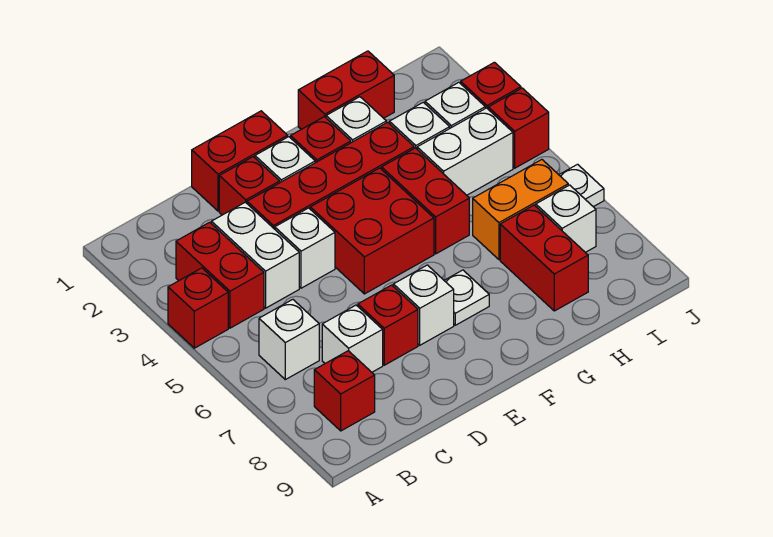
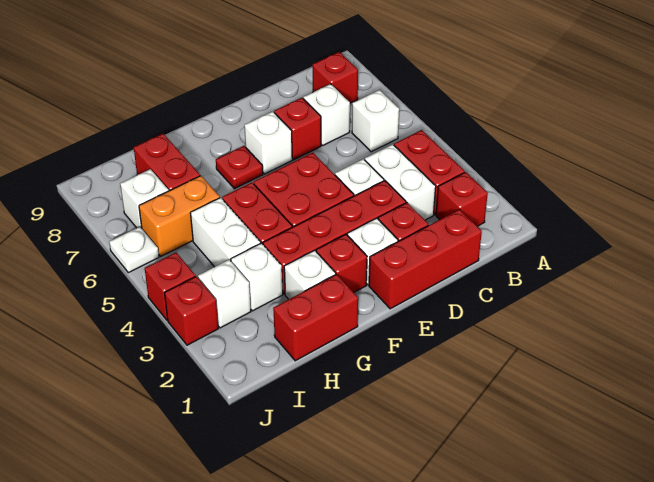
red 1x1 brick [168,268,228,348] -> red 1x1 brick moved to [436,172,488,226]
red 1x2 brick [192,111,288,211] -> red 1x3 brick [369,209,482,309]
white 1x1 plate [444,270,489,325] -> red 1x1 plate [216,146,263,189]
white 1x2 brick [417,108,513,195] -> white 1x2 brick turned to [190,198,261,267]

